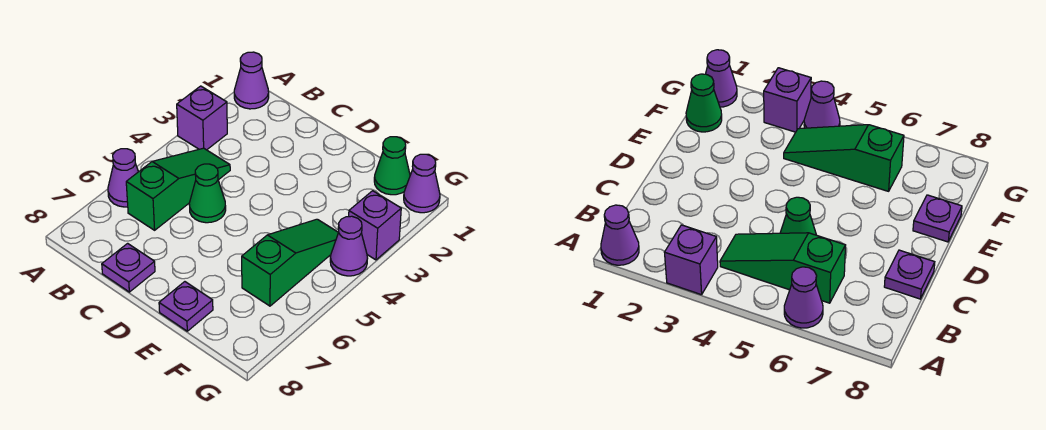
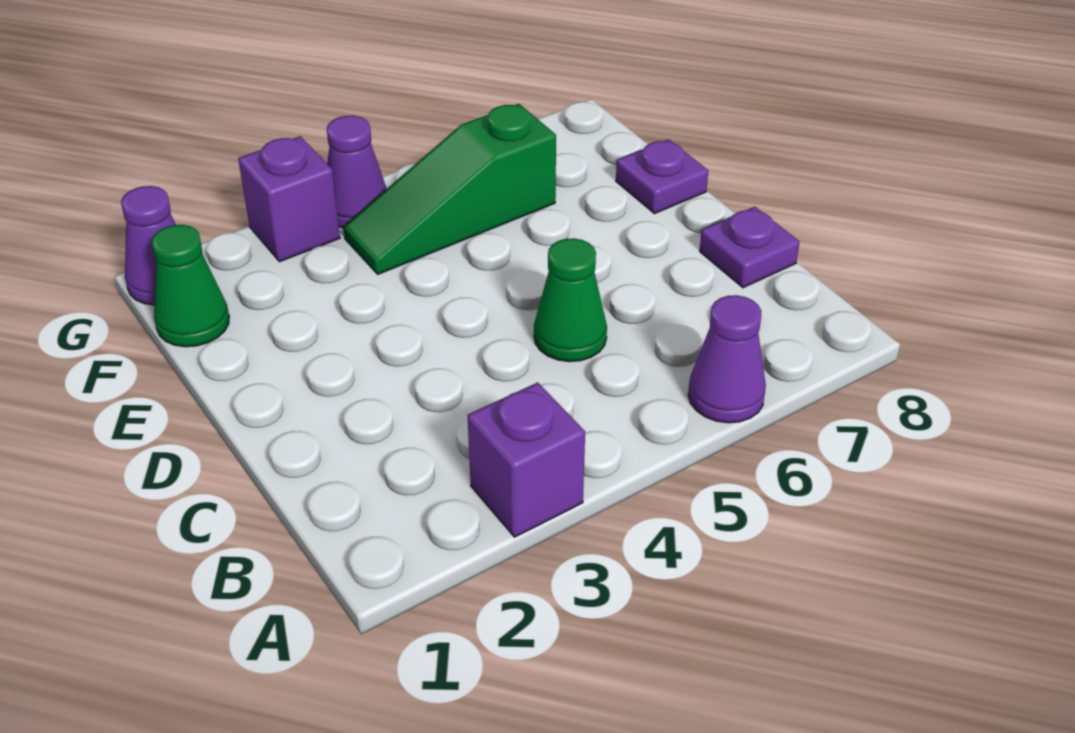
purple 1x1 cone [234,52,269,109] -> none
green 1x3 slope [126,148,230,230] -> none

